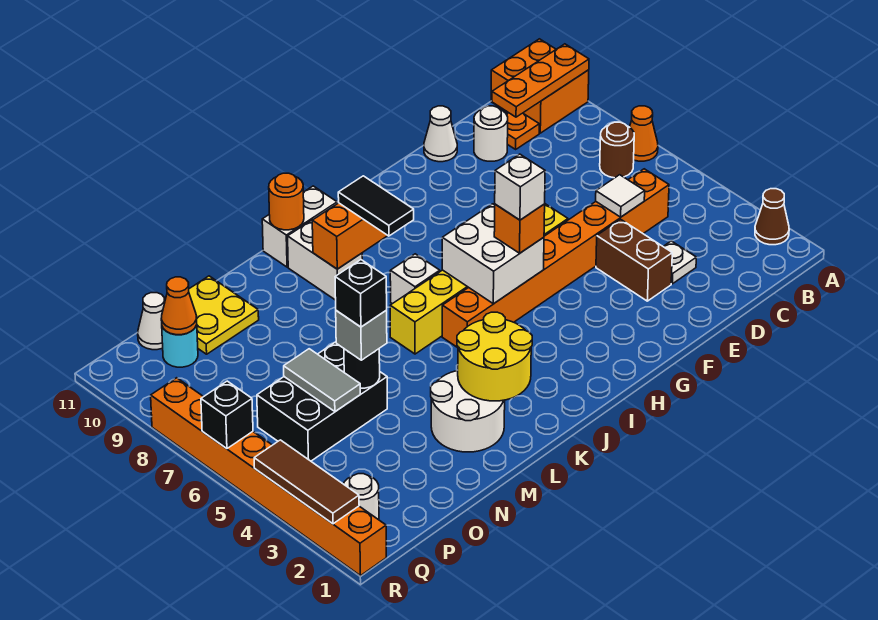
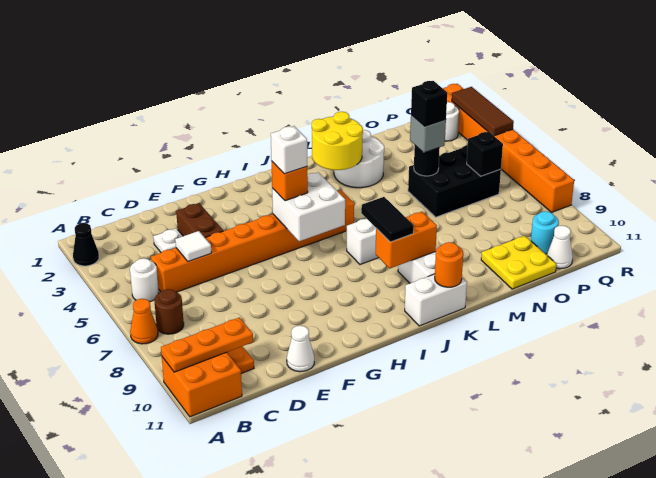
brown 1x1 cone [755,189,789,245] -> black 1x1 cone [73,223,99,266]
white 1x1 round brick [474,106,508,161] -> white 1x1 round brick moved to [130,258,159,302]
yellow 1x6 brick [390,204,568,354] -> none
grey 1x2 tile [284,349,360,412] -> none
orange 1x1 cone [161,277,197,335] -> none
black 1x1 brick [201,381,253,449] -> black 1x1 brick moved to [467,132,503,176]

